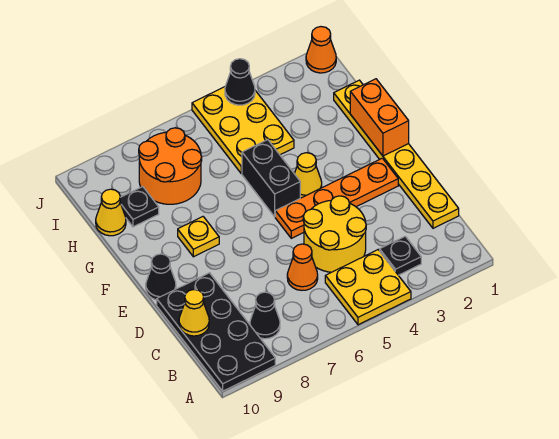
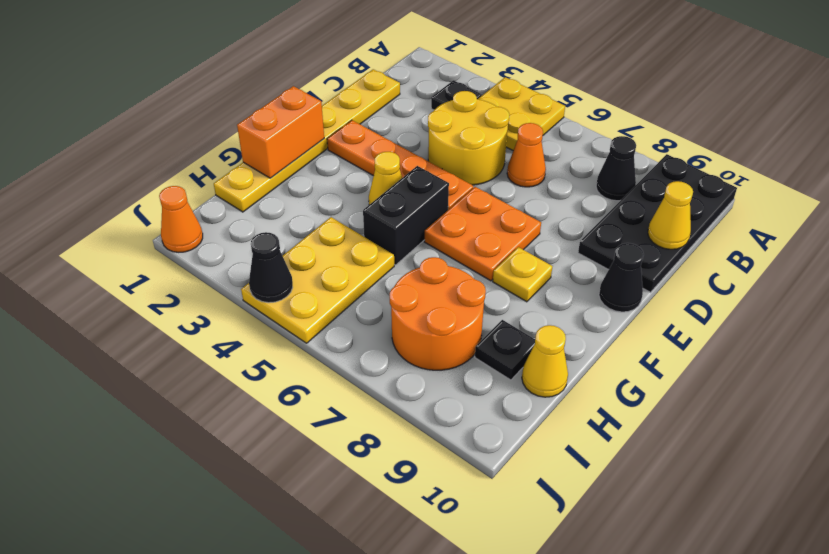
none -> orange 2x2 plate [424,187,541,281]

